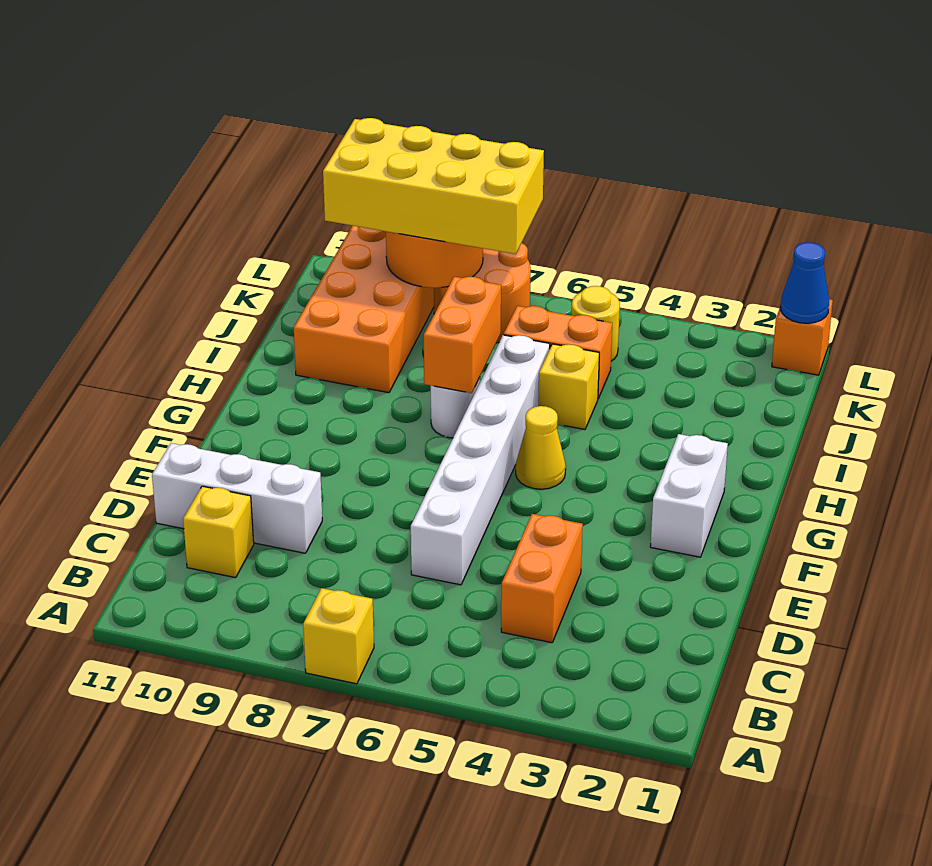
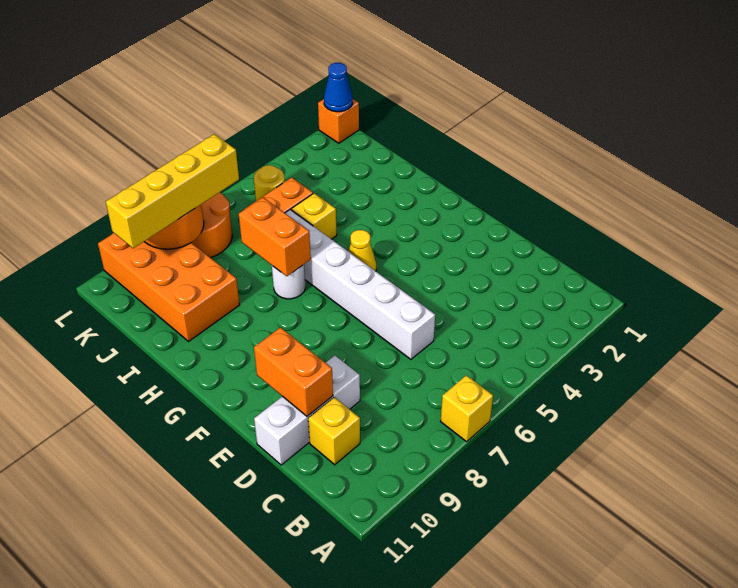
orange 1x2 brick [501,514,583,643] -> orange 1x2 brick moved to [254,327,333,416]
white 1x2 brick [650,434,728,557] -> none
yellow 2x4 brick [323,118,544,254] -> yellow 1x4 brick [106,134,239,248]

